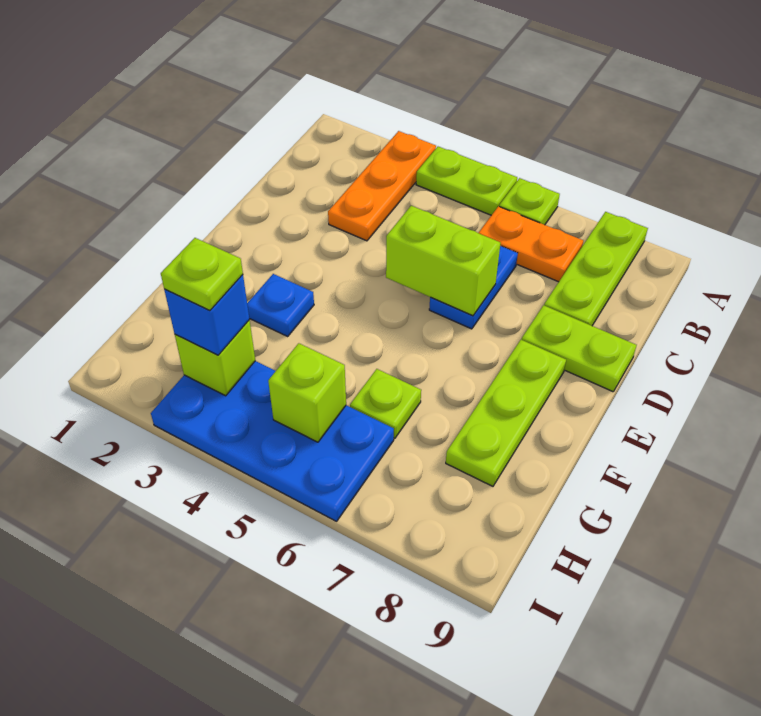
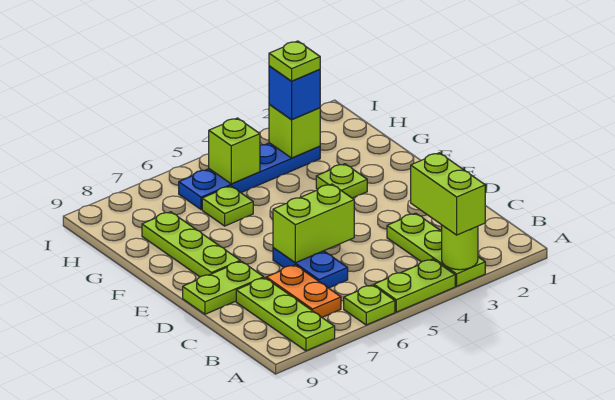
orange 1x3 plate [328,131,436,241] -> lime 1x3 plate [387,213,485,286]
none -> lime 1x1 round brick [442,225,478,270]
none -> lime 1x2 brick [411,153,485,235]
orange 1x2 plate [479,206,583,282] -> orange 1x2 plate turned to [266,265,341,317]
blue 1x1 plate [247,274,314,336] -> lime 1x1 plate [316,164,367,198]
blue 2x4 plate [151,361,394,521] -> blue 1x4 plate [179,143,320,210]

